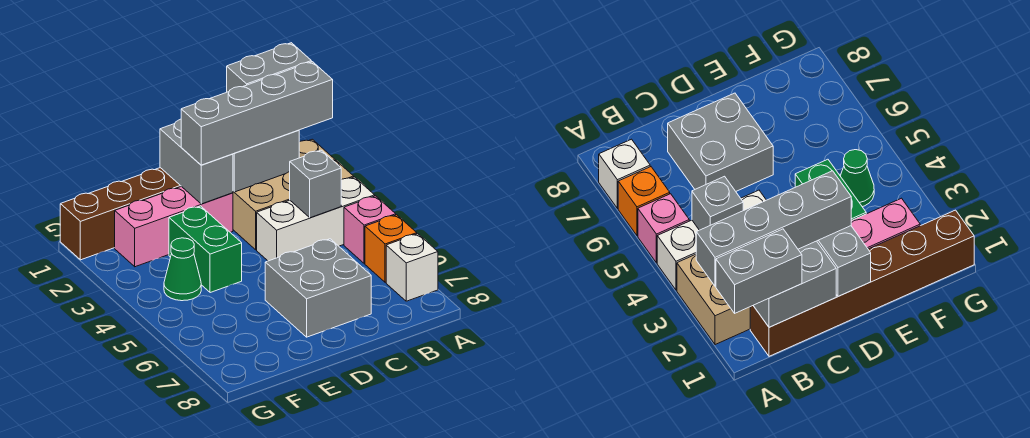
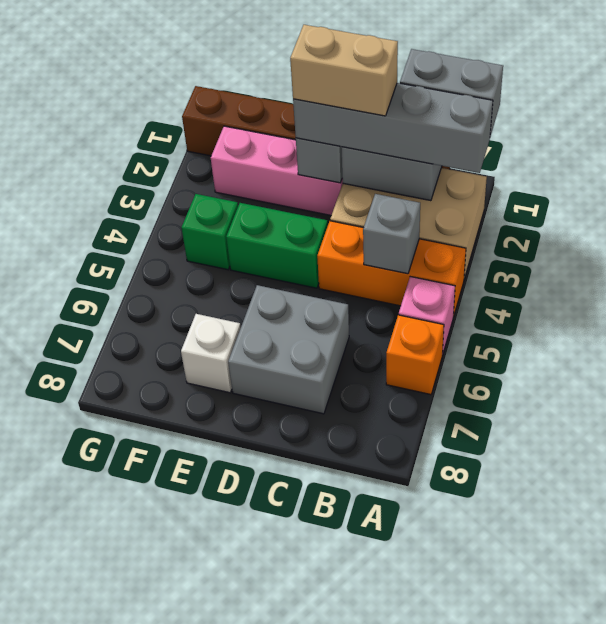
white 1x3 brick [257,177,375,261] -> orange 1x3 brick [317,221,466,317]
white 1x1 brick [386,234,438,301] -> white 1x1 brick moved to [181,314,241,393]
none -> tan 1x2 brick [290,25,398,116]
green 1x2 brick [169,206,242,293] -> green 1x2 brick turned to [226,203,328,288]
green 1x1 cone [164,238,201,301] -> green 1x1 brick [181,194,238,270]

